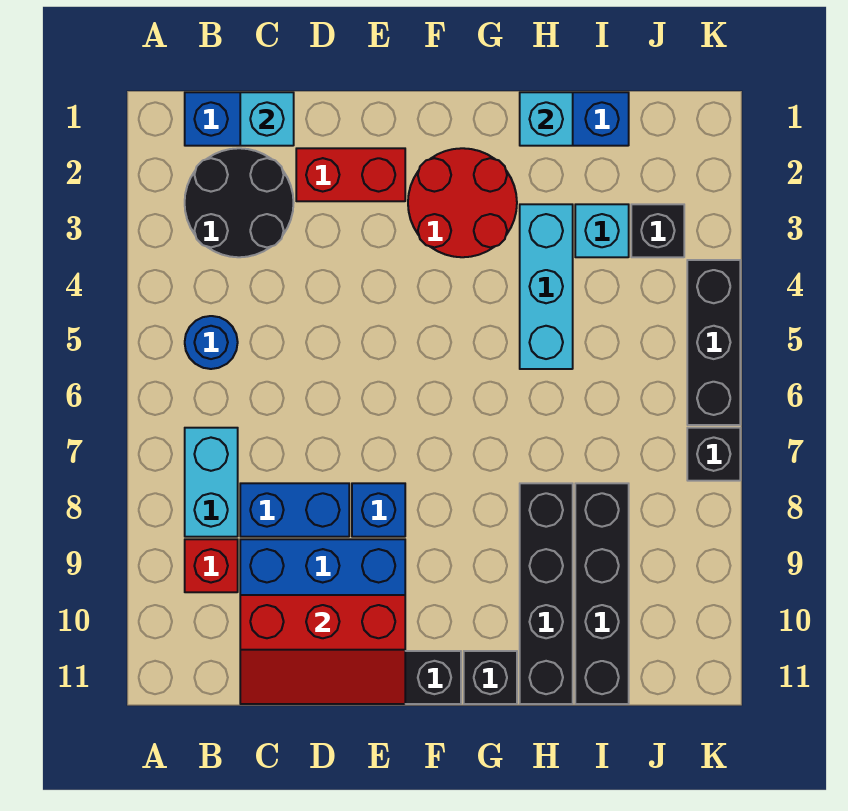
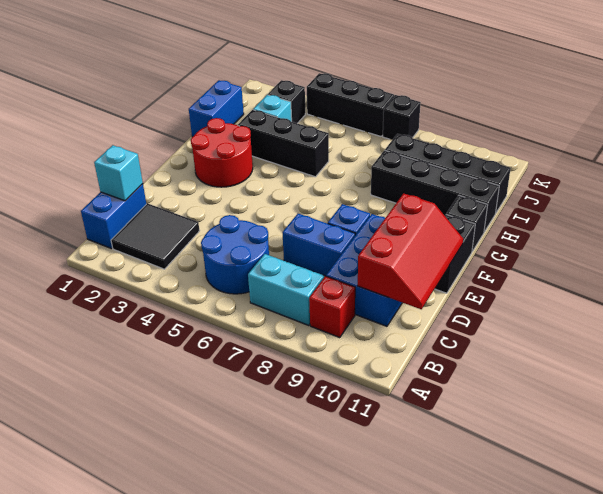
black 2x2 round brick [185,148,294,257] -> black 2x2 tile [111,203,200,269]
blue 1x1 round brick [185,316,238,369] -> blue 2x2 round brick [201,215,269,294]
blue 1x2 brick [240,483,349,537] -> blue 1x2 brick turned to [282,214,355,276]
red 1x2 brick [296,148,405,201] -> none
cyan 1x1 brick [520,92,573,146] -> none
cyan 1x3 brick [520,204,573,369] -> black 1x3 brick [238,110,329,177]

